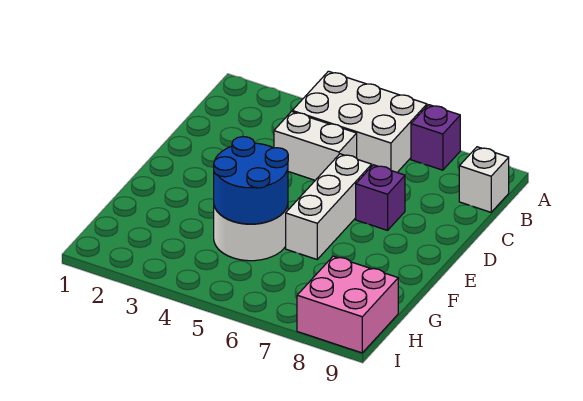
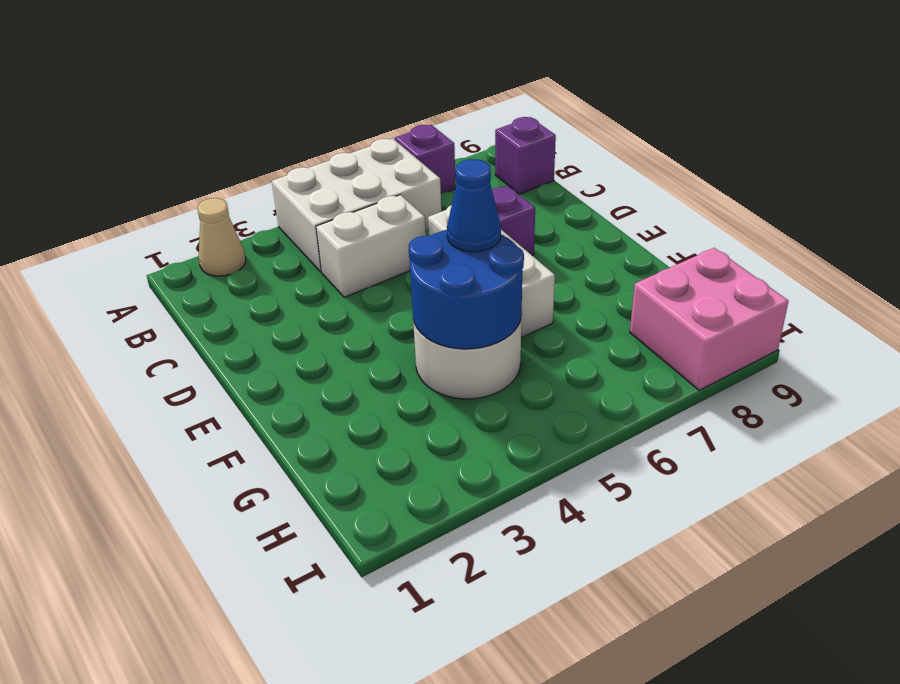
none -> tan 1x1 cone [197,198,246,276]
white 1x1 brick [459,147,509,212] -> purple 1x1 brick [495,117,556,194]
none -> blue 1x1 cone [447,159,501,252]

